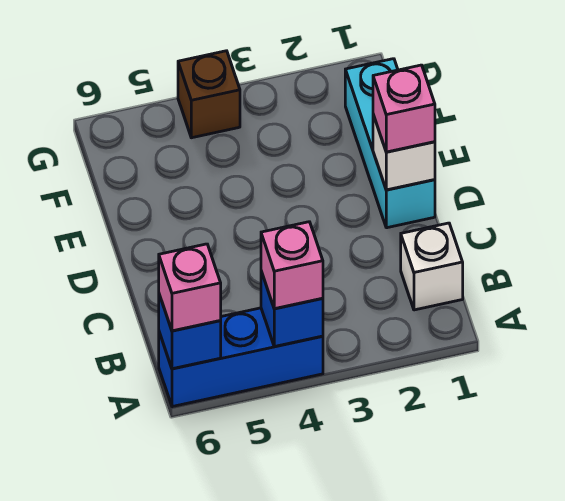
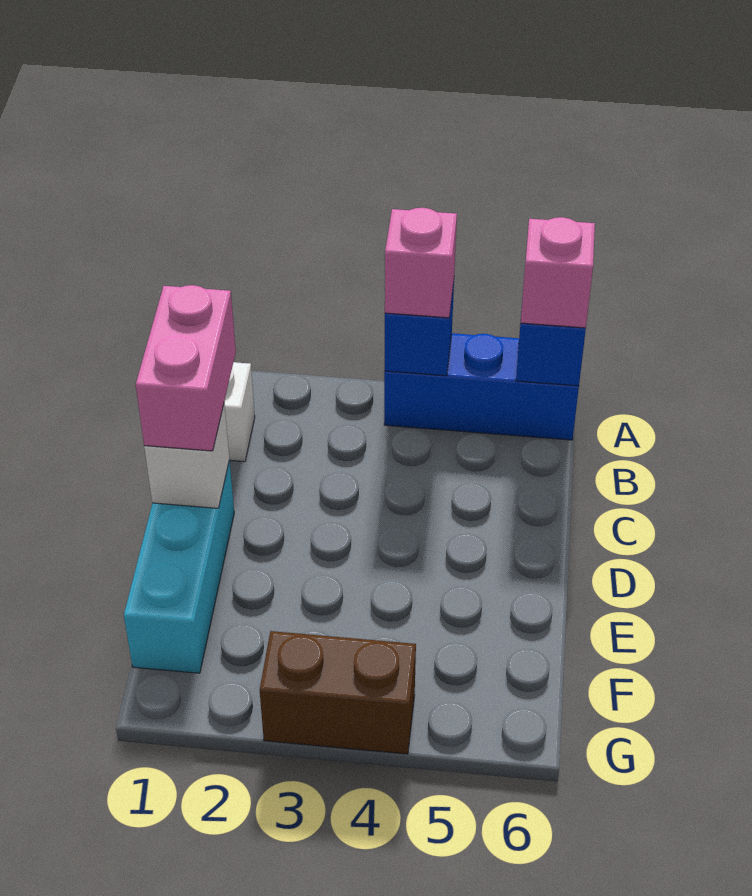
pink 1x1 brick [373,65,435,152] -> pink 1x2 brick [136,285,236,451]
brown 1x1 brick [178,51,240,138] -> brown 1x2 brick [260,631,416,754]

